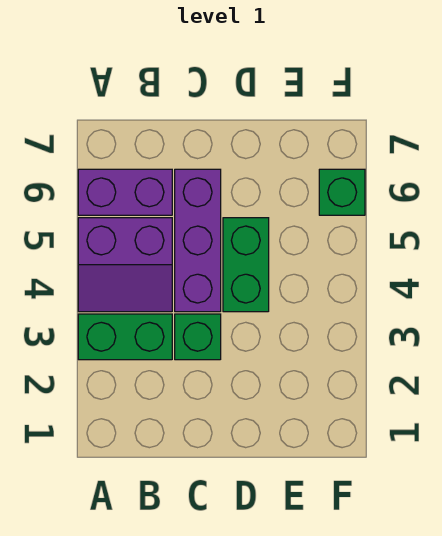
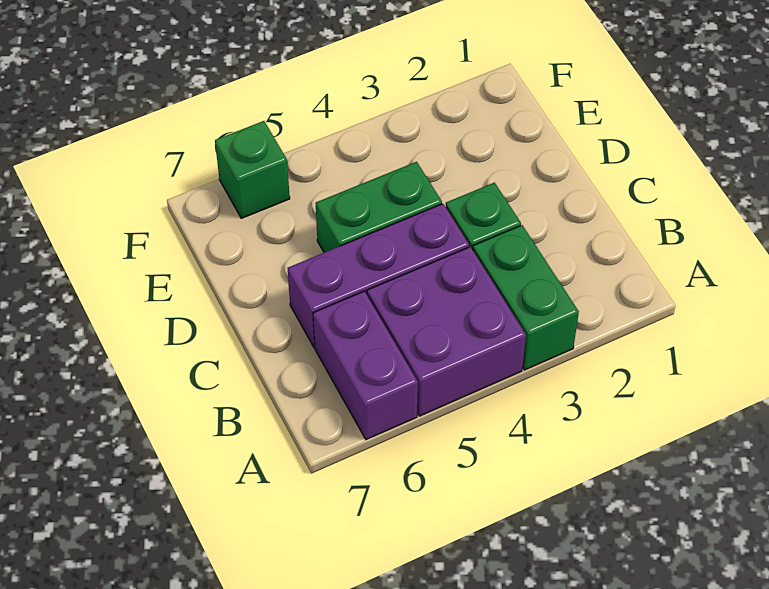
purple 2x2 slope [78,218,172,312] -> purple 2x2 brick [367,247,526,416]

